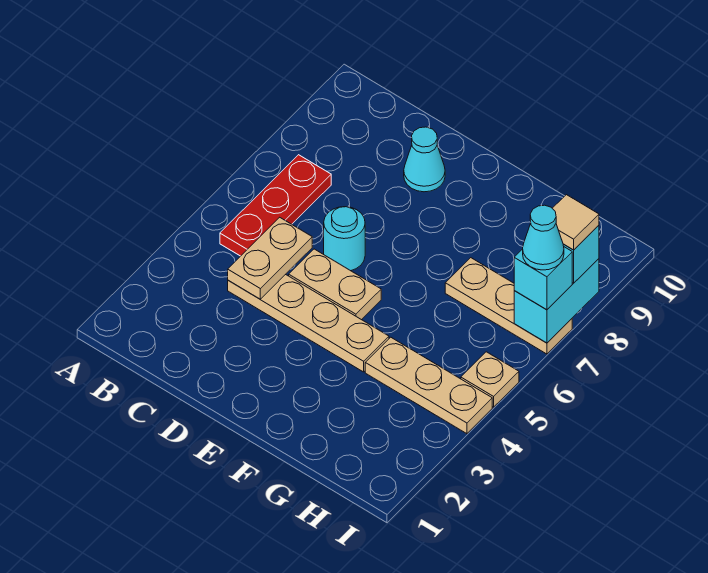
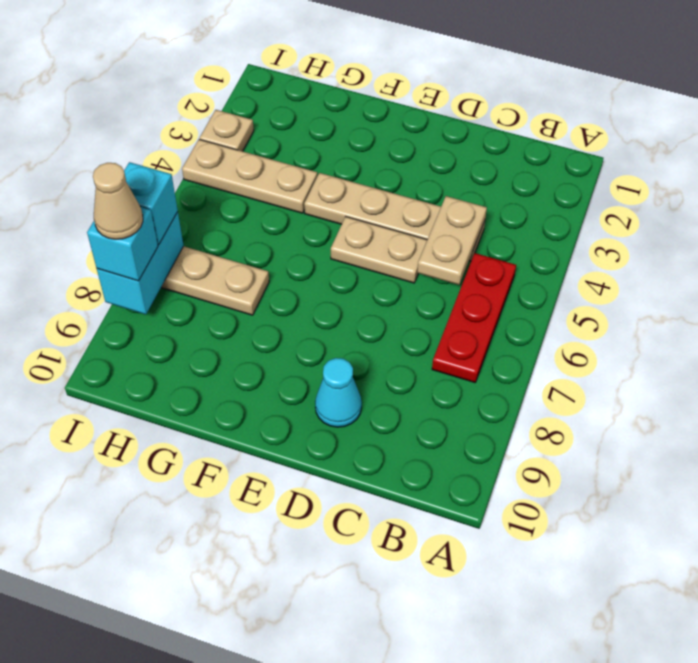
cyan 1x1 round brick [324,207,365,271] -> none
tan 1x1 plate [461,352,519,407] -> tan 1x1 plate moved to [200,110,254,151]
cyan 1x1 cone [523,205,564,270] -> none
tan 1x1 tile [552,195,599,250] -> tan 1x1 cone [93,163,143,239]

